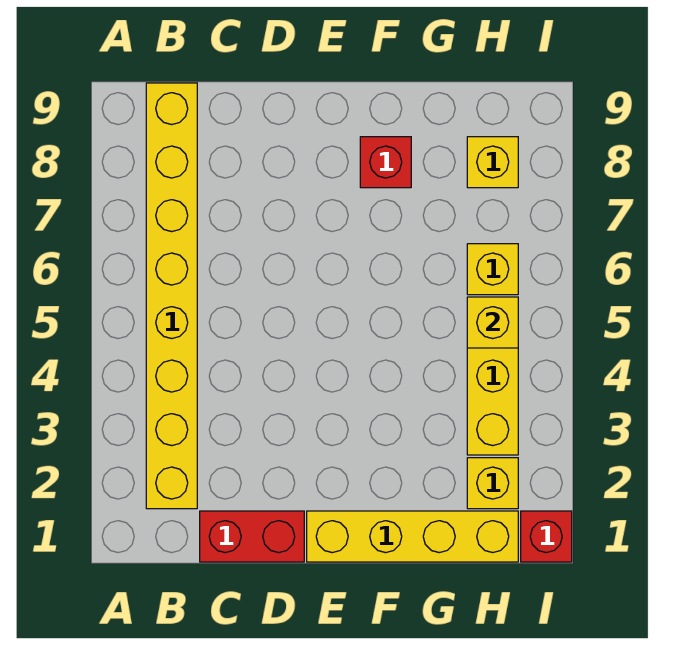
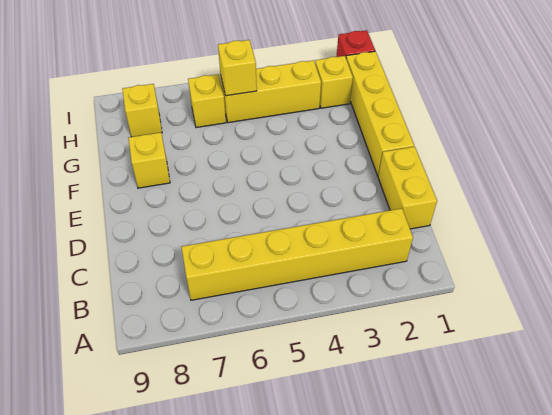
yellow 1x8 brick [146,83,197,509] -> yellow 1x6 brick [182,208,413,300]
red 1x2 brick [200,511,304,562] -> yellow 1x2 brick [378,147,437,229]
red 1x1 brick [360,137,411,188] -> yellow 1x1 brick [129,133,170,188]

